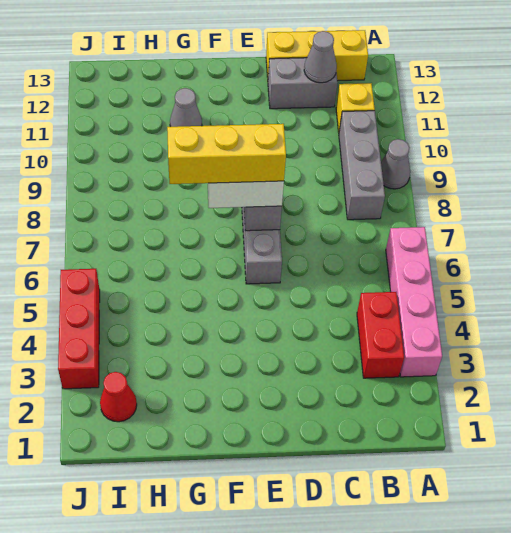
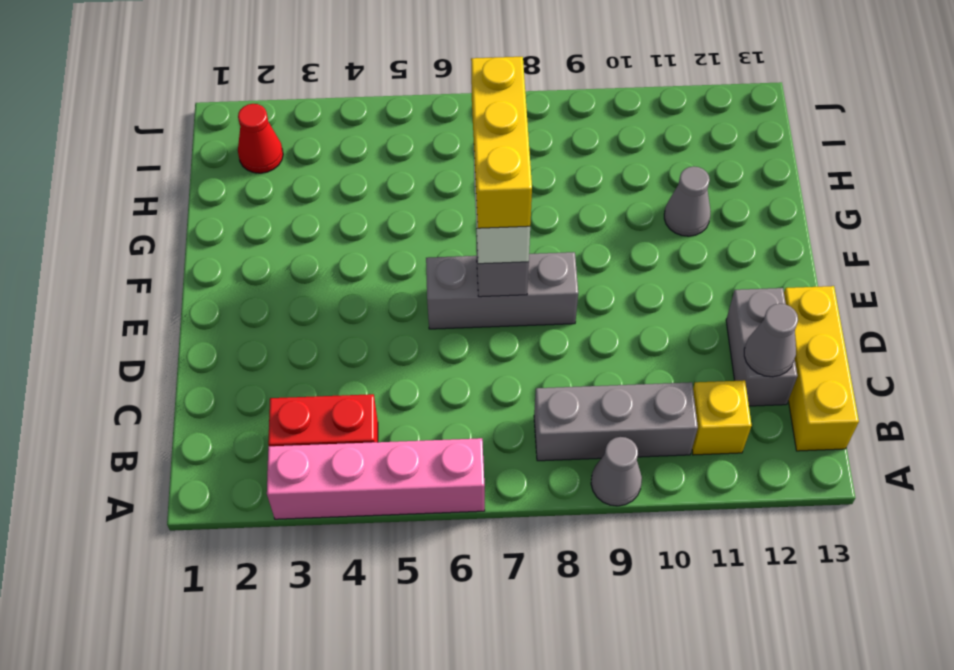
red 1x3 brick [58,269,100,389] -> none

